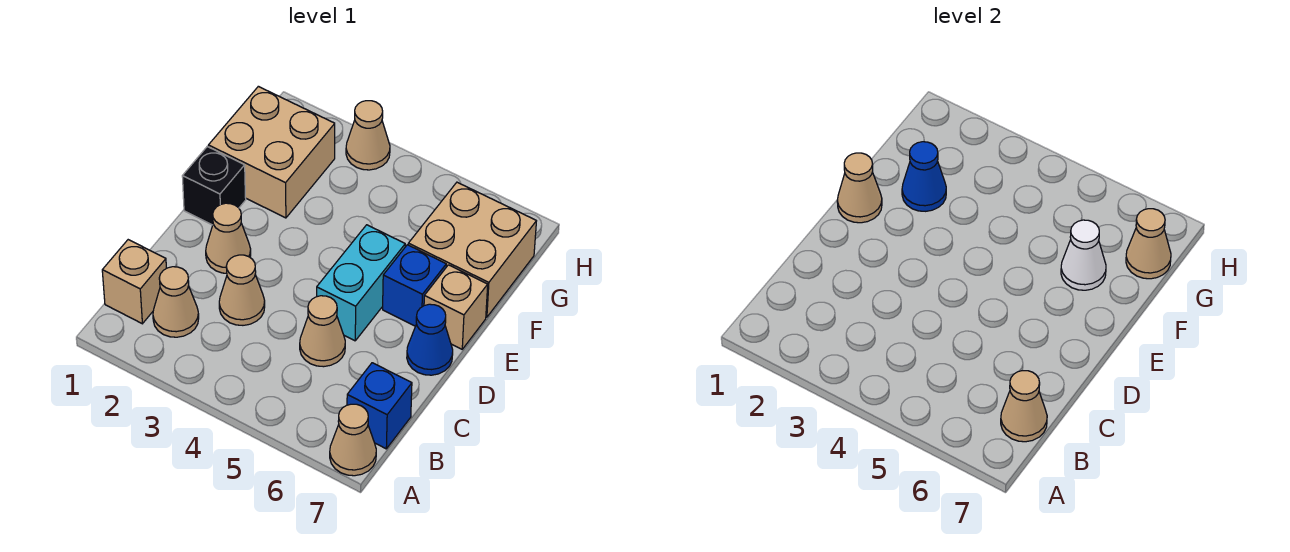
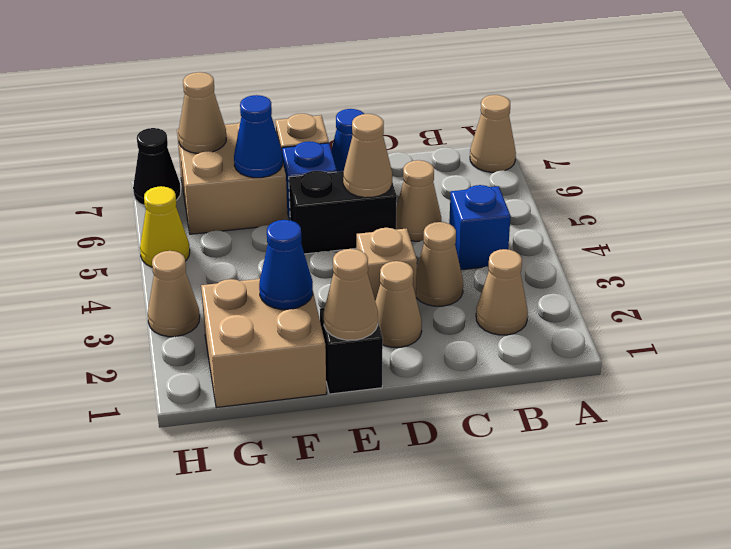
tan 1x1 brick [102,240,166,324] -> tan 1x1 brick moved to [357,228,417,301]
blue 1x1 brick [347,363,412,449] -> blue 1x1 brick moved to [449,185,511,270]
tan 1x1 cone [1001,371,1047,442] -> tan 1x1 cone moved to [343,114,392,198]
cyan 1x2 brick [317,225,405,341] -> black 1x2 brick [289,171,397,254]
white 1x1 cone [1061,220,1106,290] -> blue 1x1 cone [234,95,283,178]
none -> yellow 1x1 cone [140,186,190,267]
none -> black 1x1 cone [133,128,181,206]

